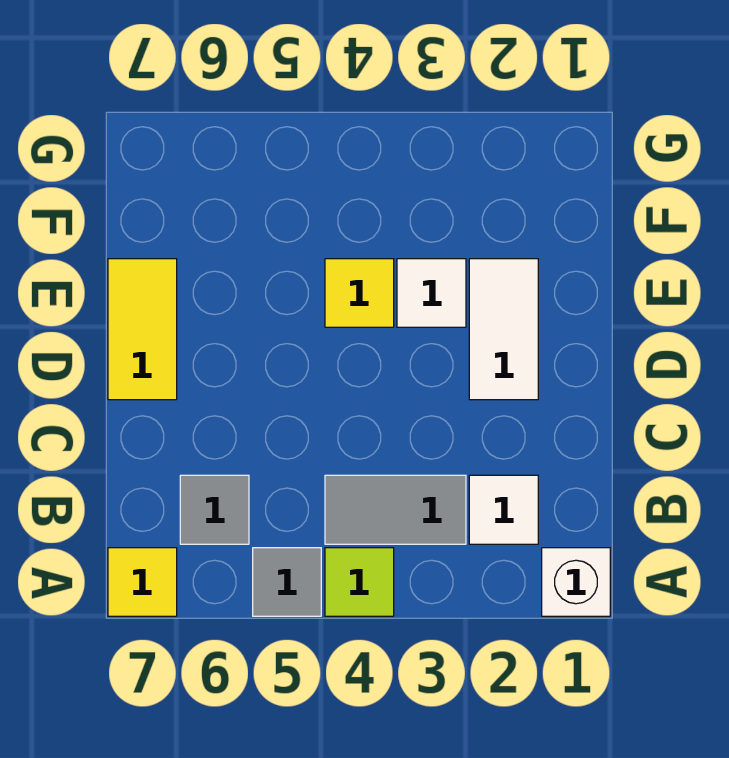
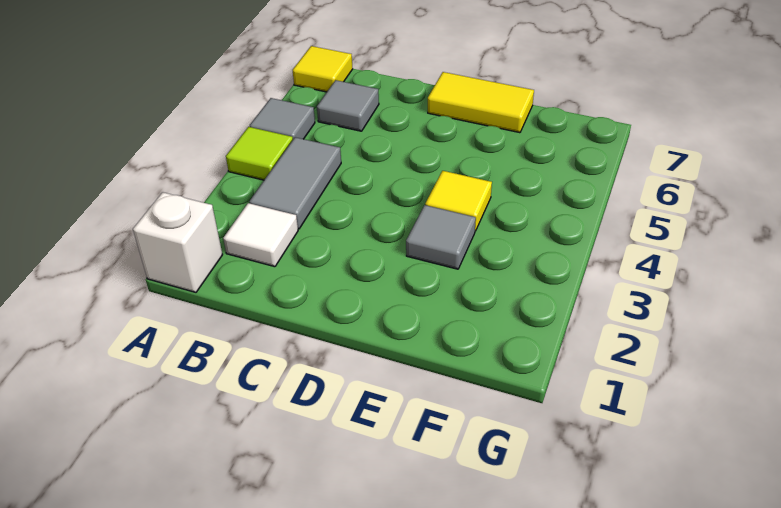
white 1x2 tile [469,259,538,400] -> none
white 1x1 tile [397,259,466,327] -> grey 1x1 tile [406,205,476,269]

